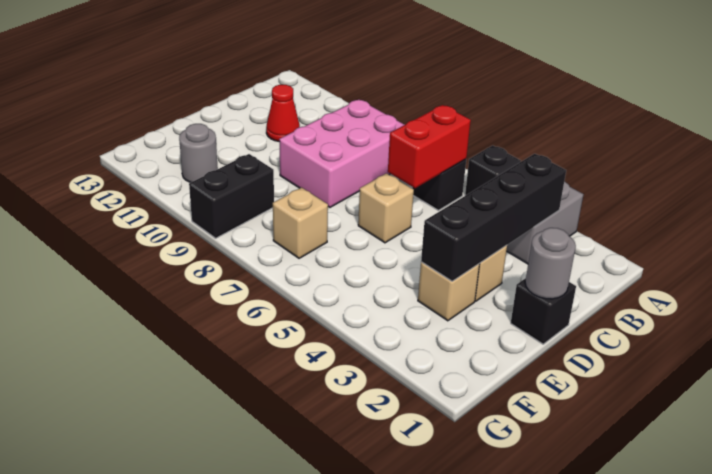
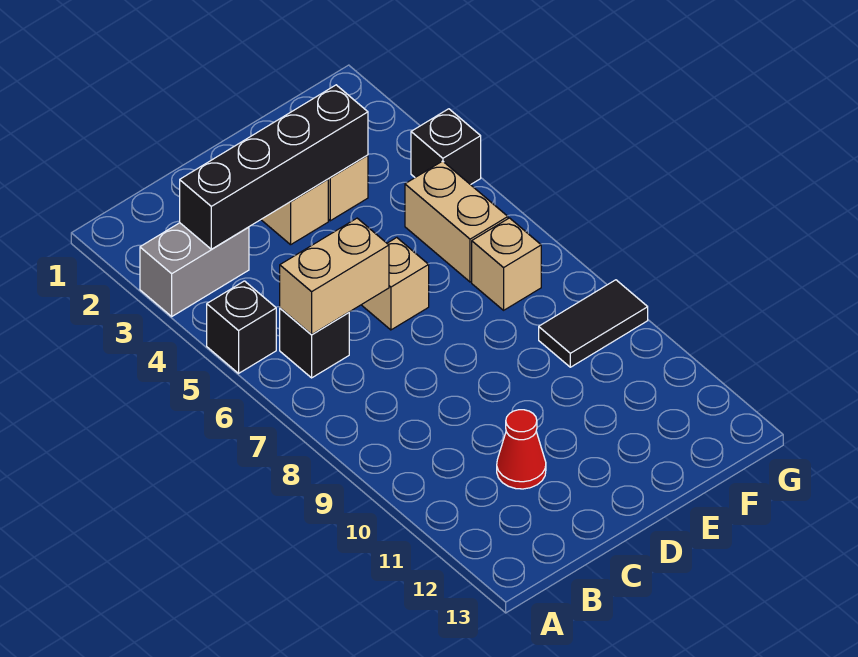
red 1x2 brick [388,105,471,188] -> tan 1x2 brick [280,218,389,335]
pink 2x3 brick [279,100,404,207] -> none
black 1x1 brick [511,278,576,344] -> black 1x1 brick moved to [411,109,481,185]
grey 1x1 round brick [525,228,576,299] -> none
none -> tan 1x2 brick [405,161,508,282]
black 1x2 brick [189,154,274,238] -> black 1x2 tile [539,280,648,367]
grey 1x1 round brick [179,124,218,183] -> none

